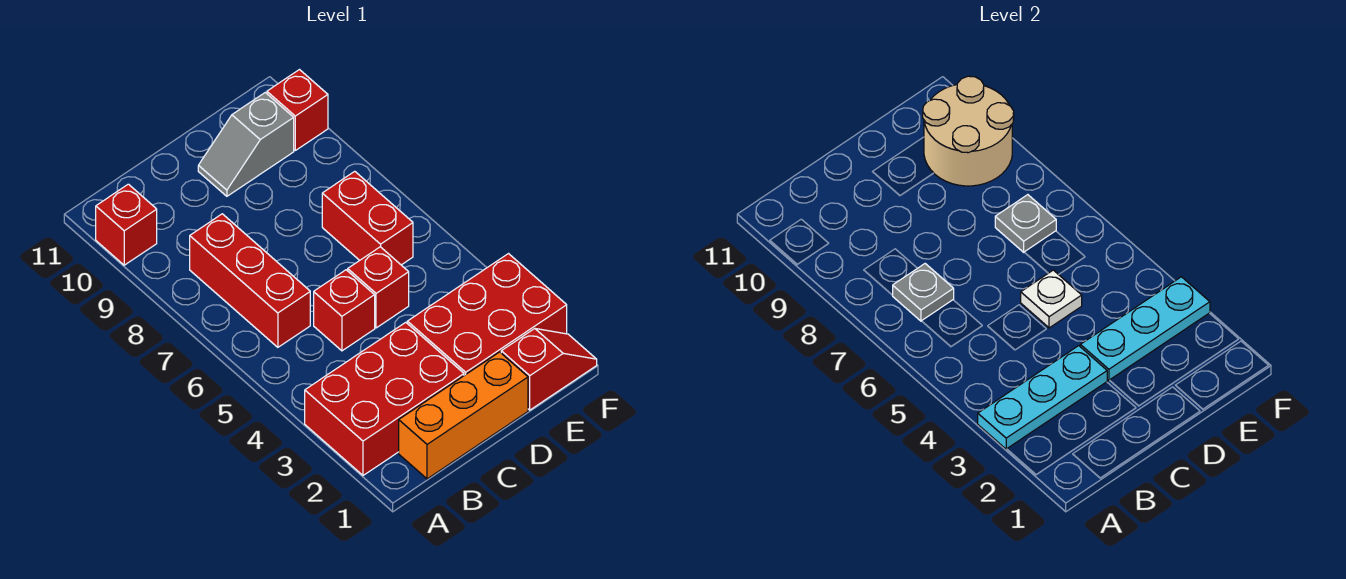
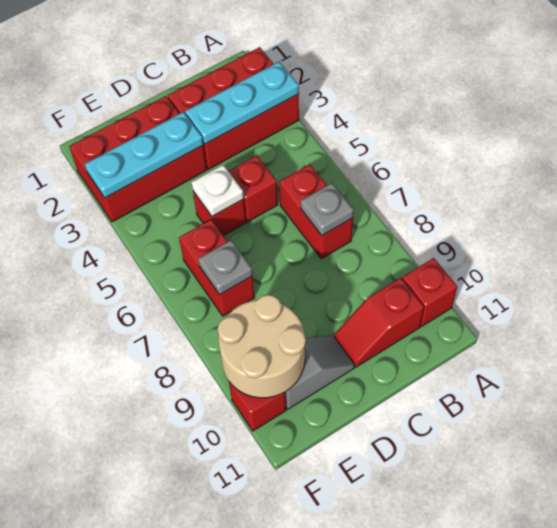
orange 1x3 brick [399,352,528,479] -> none
red 1x3 brick [190,214,310,347] -> red 1x2 brick [279,164,353,259]
red 1x2 slope [501,329,597,410] -> red 1x2 slope moved to [334,278,424,367]

